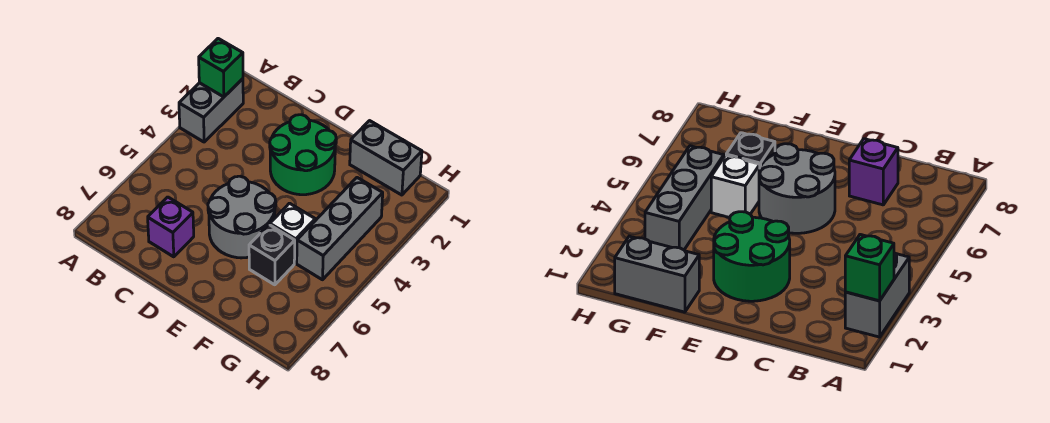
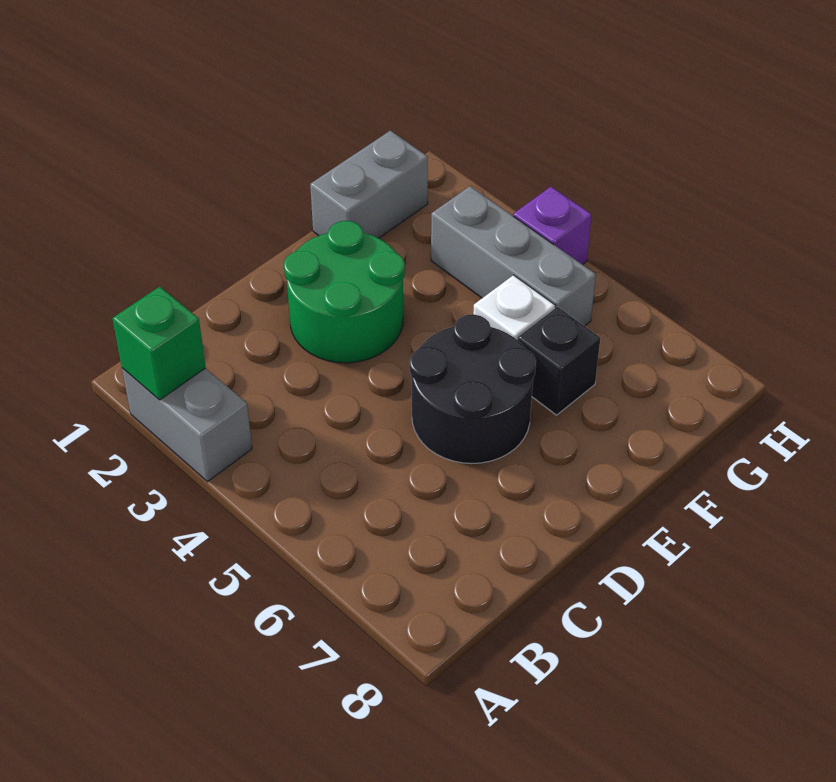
purple 1x1 brick [148,197,194,257] -> purple 1x1 brick moved to [513,187,591,265]
grey 2x2 round brick [208,176,276,258] -> black 2x2 round brick [410,314,536,464]

